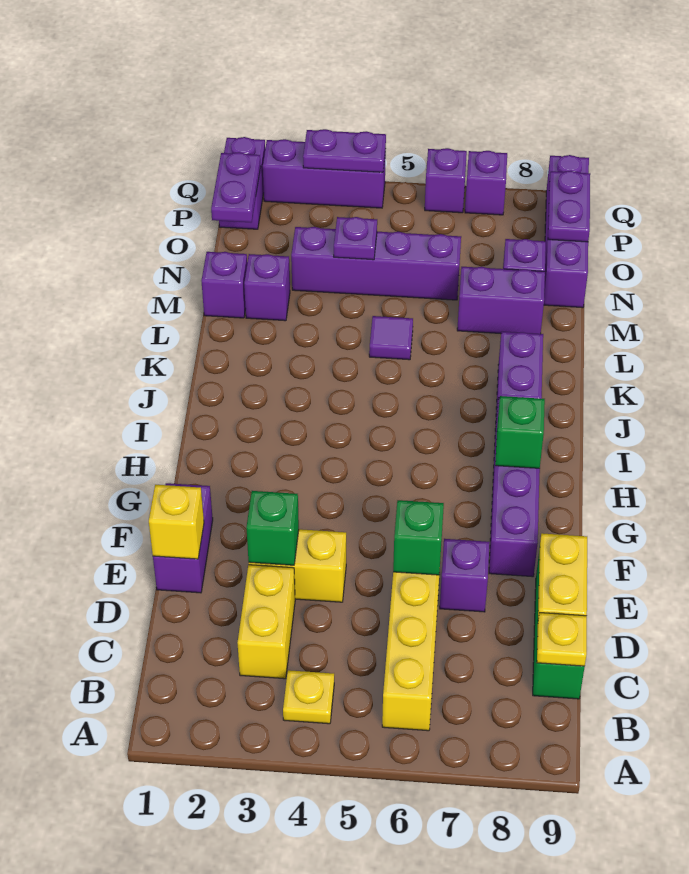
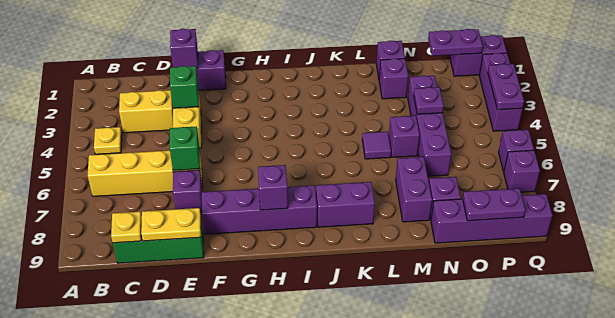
yellow 1x1 brick [149,485,204,559] -> purple 1x1 brick [170,29,198,69]
green 1x1 brick [495,396,545,468] -> purple 1x1 brick [258,165,288,210]
none -> purple 1x1 brick [389,116,420,157]

